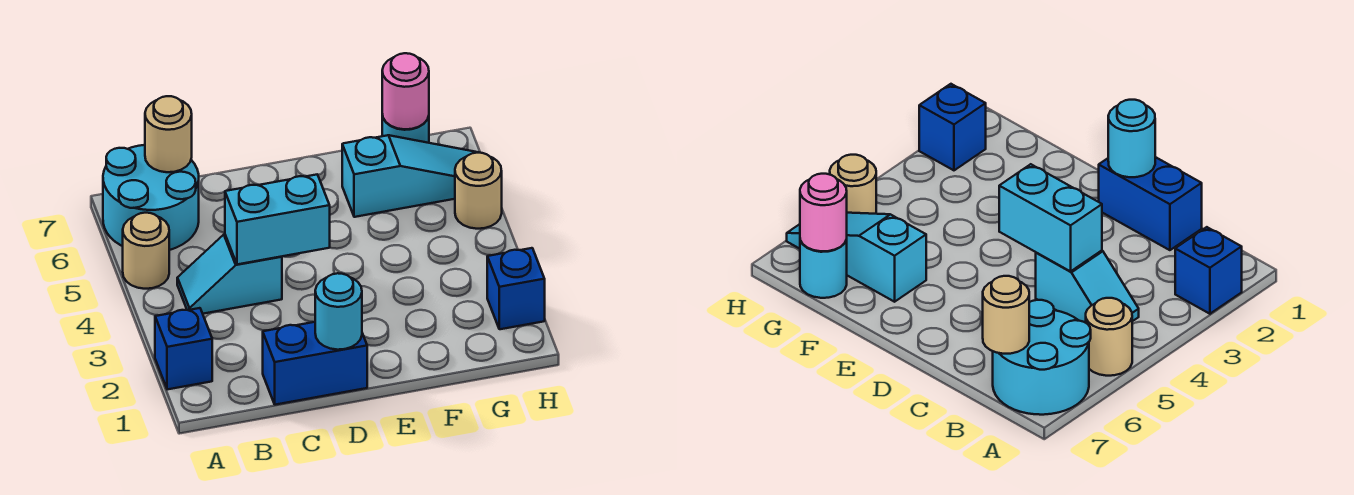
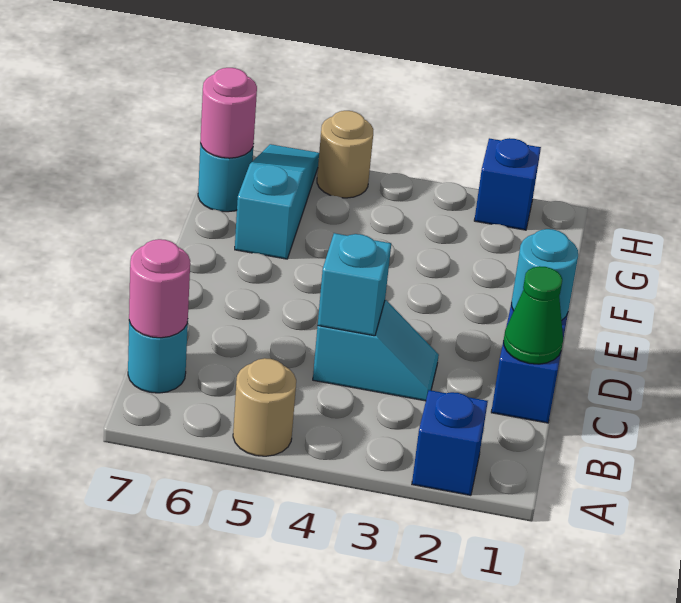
cyan 2x2 round brick [103,145,199,250] -> cyan 1x1 round brick [128,321,188,393]
cyan 1x2 slope [177,234,282,314] -> cyan 1x2 slope turned to [313,300,439,401]
tan 1x1 round brick [145,96,192,172] -> pink 1x1 round brick [129,239,190,338]
none -> green 1x1 cone [504,266,563,364]
cyan 1x2 brick [225,175,330,264] -> cyan 1x1 brick [318,233,391,336]

